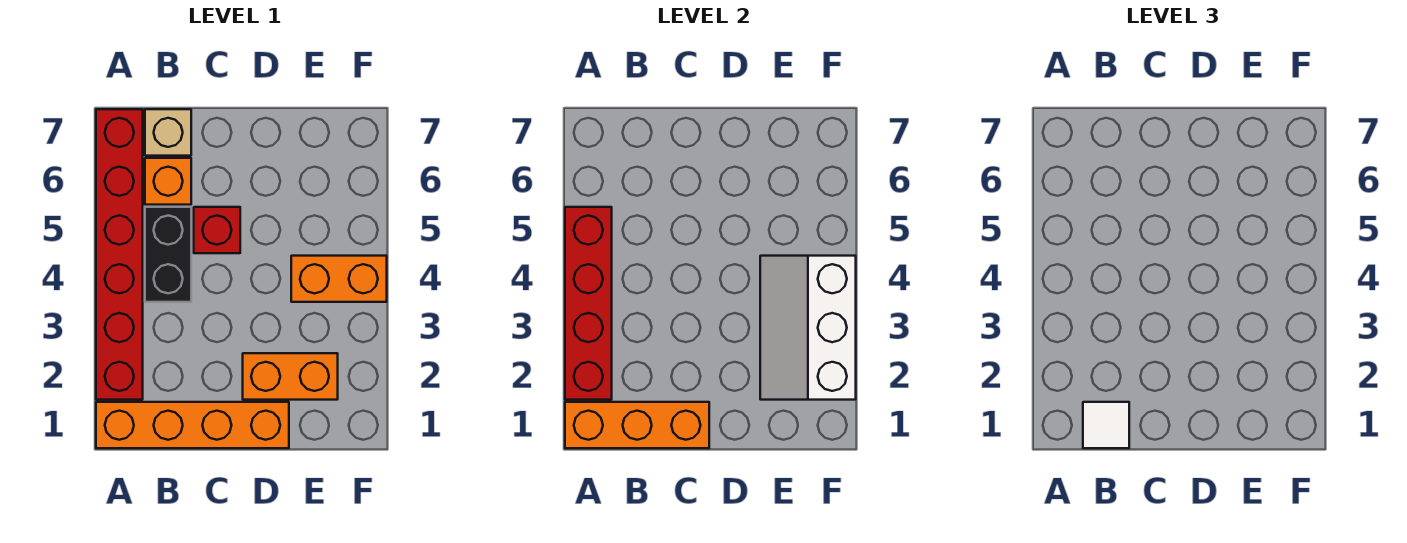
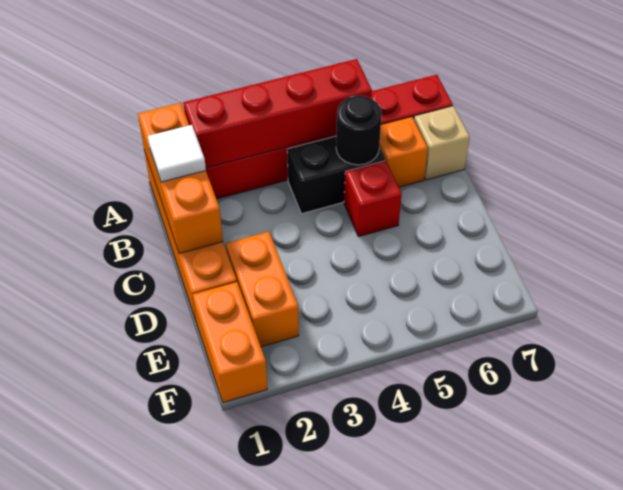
none -> black 1x1 round brick [336,95,382,165]
white 2x3 slope [760,256,856,400] -> none
orange 1x2 brick [291,256,387,302] -> orange 1x2 brick moved to [193,282,267,403]

